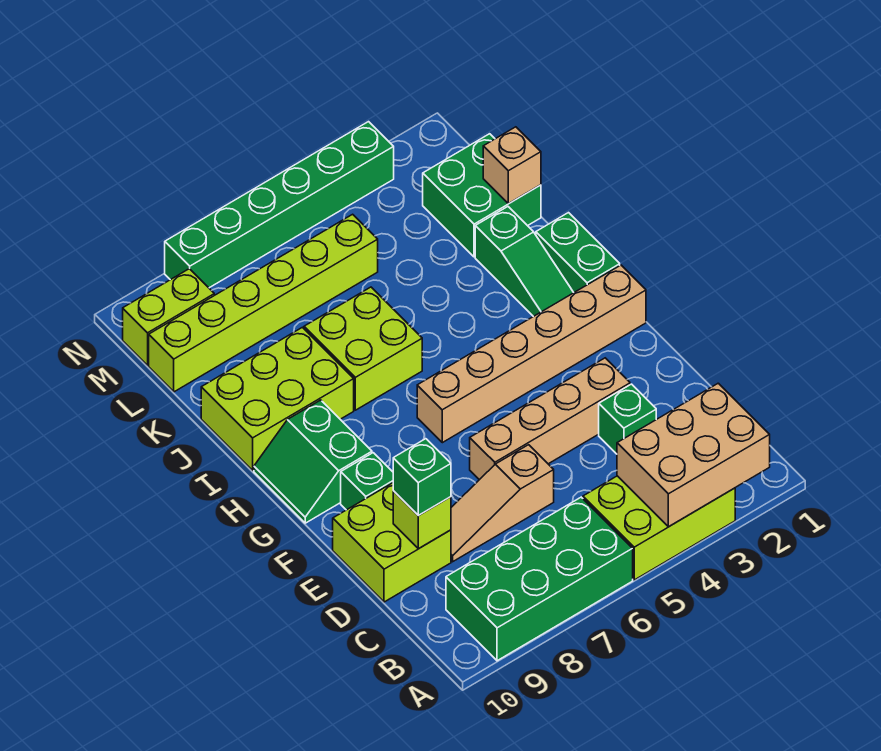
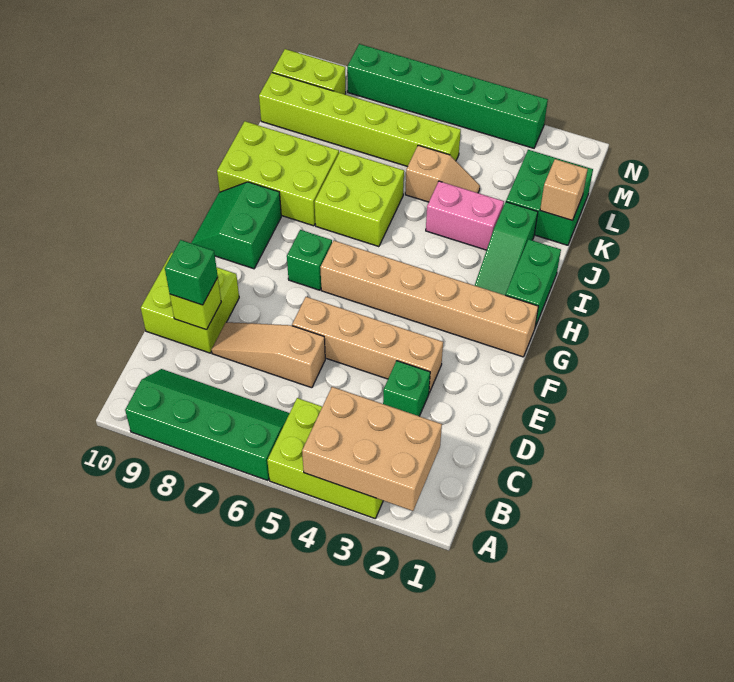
green 2x4 brick [446,497,633,661] -> green 2x4 slope [125,369,290,481]
green 1x1 brick [341,453,393,510] -> green 1x1 brick moved to [287,230,332,290]
none -> pink 1x2 brick [426,181,504,250]
none -> tan 1x2 slope [405,145,480,202]

